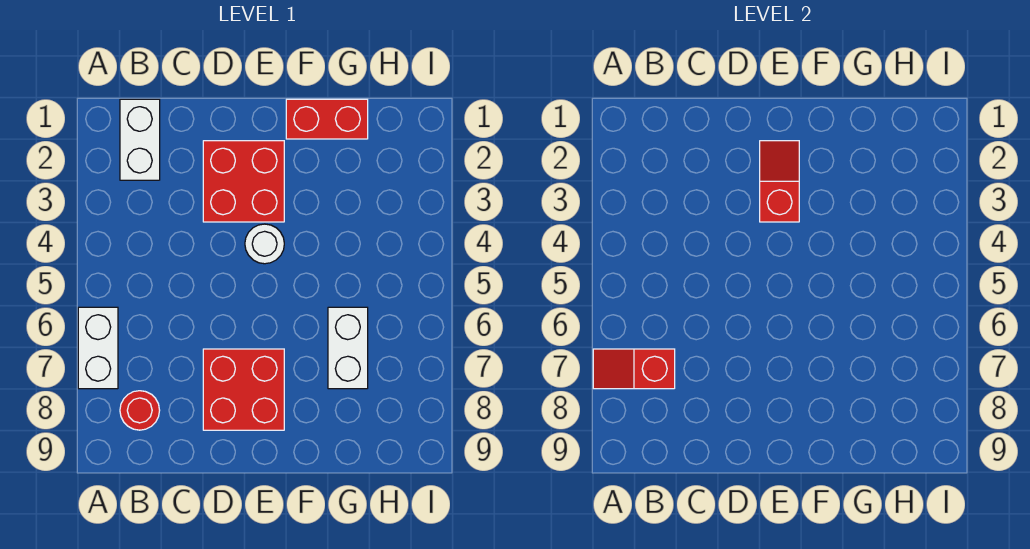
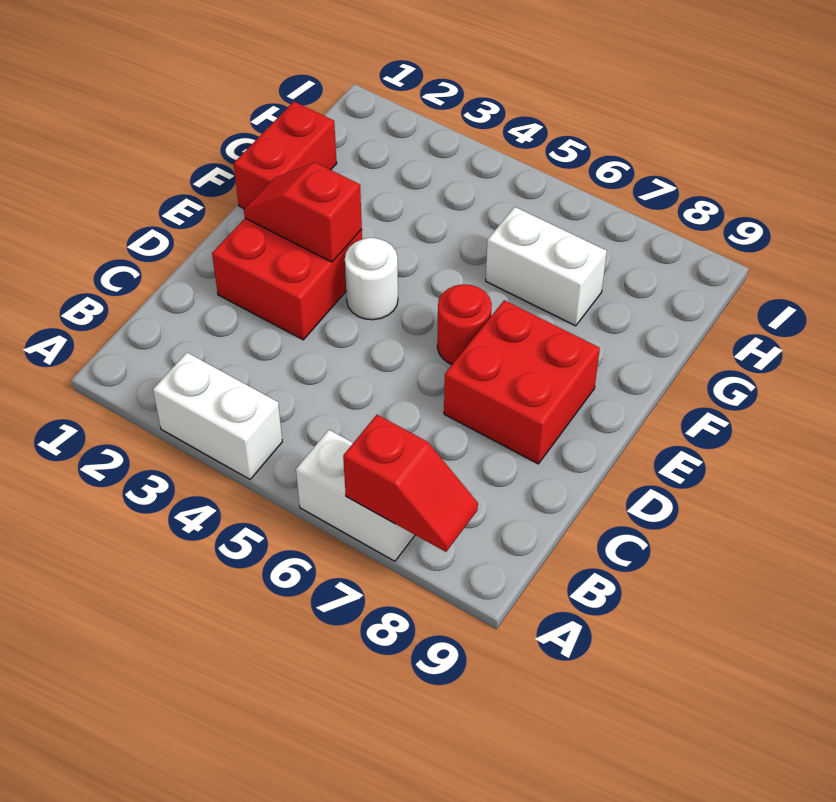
red 1x2 slope [593,349,675,389] -> red 1x2 slope turned to [343,415,478,552]
white 1x2 brick [120,99,160,180] -> white 1x2 brick moved to [153,353,282,479]
red 1x1 round brick [120,391,160,430] -> red 1x1 round brick moved to [437,284,492,364]

